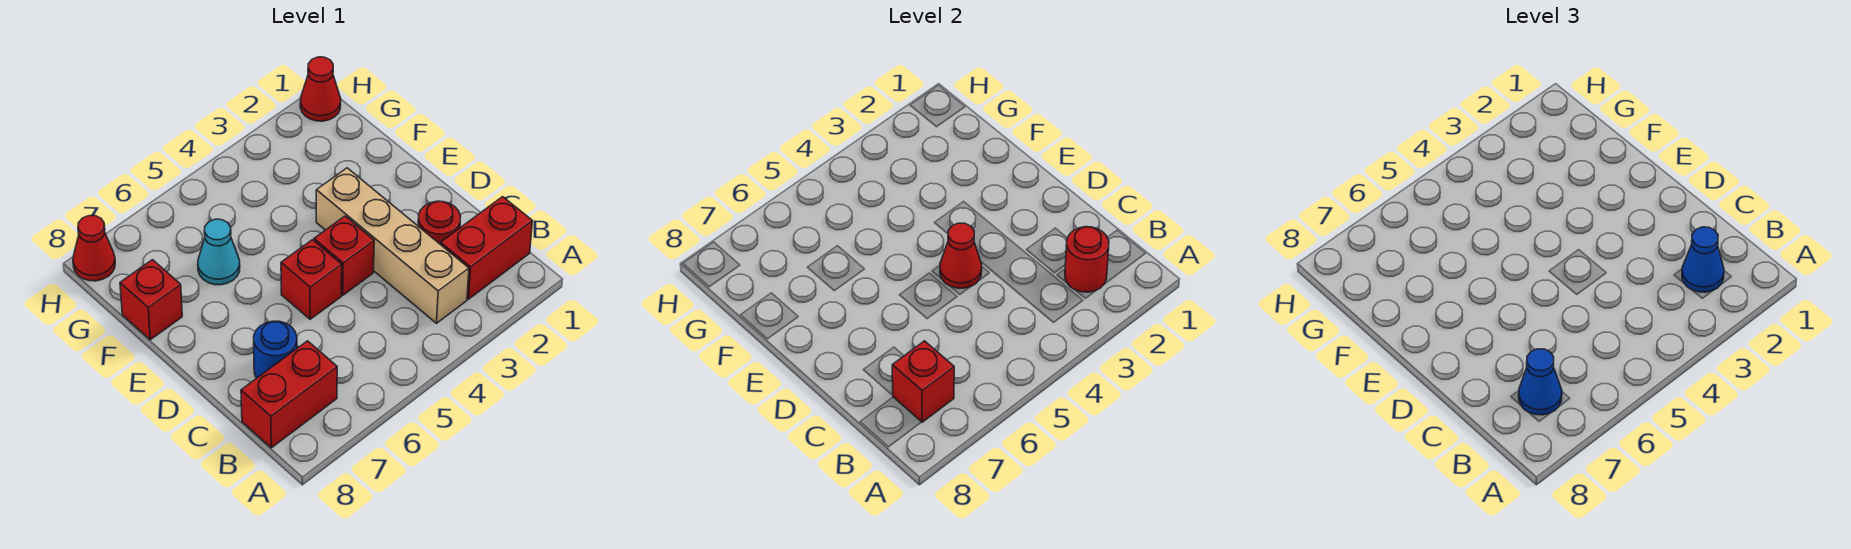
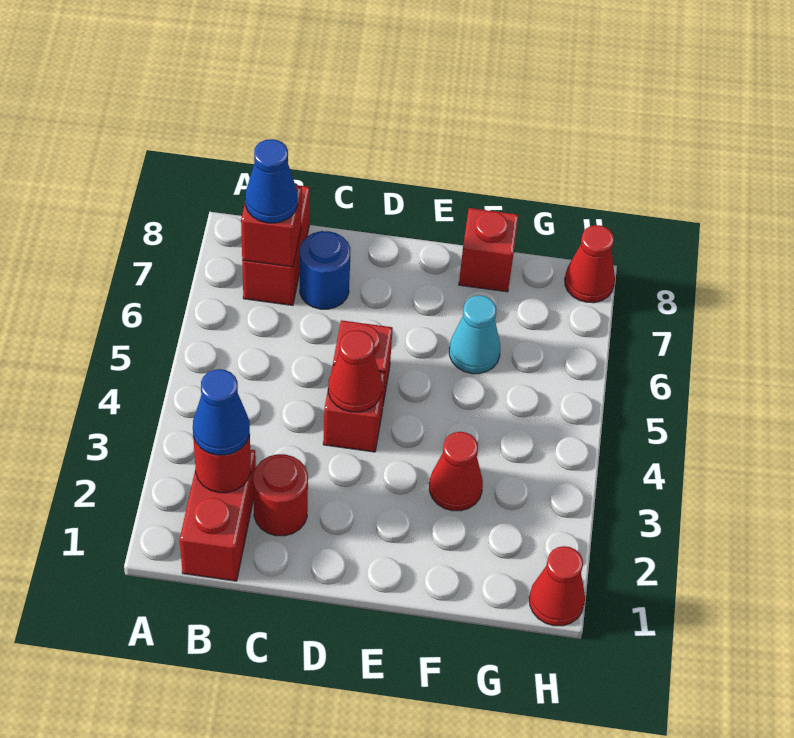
tan 1x4 brick [316,168,469,323] -> none
none -> red 1x1 cone [429,432,483,511]

